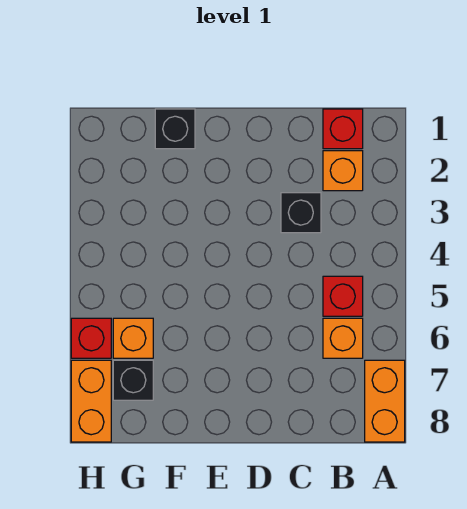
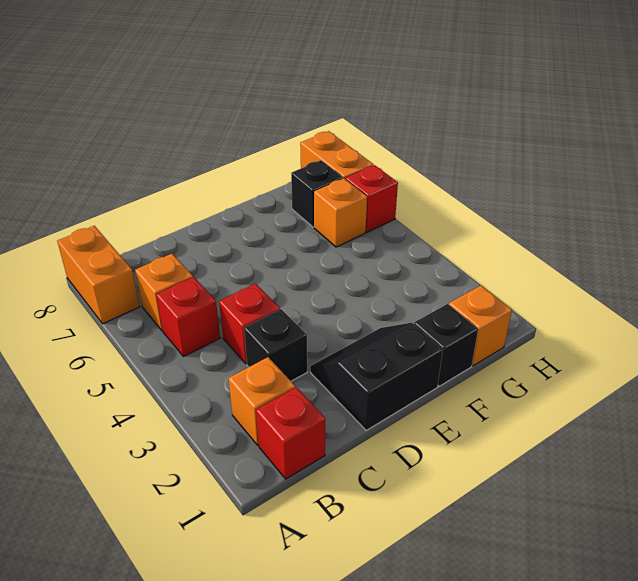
none -> red 1x1 brick [219,284,280,364]
none -> black 2x2 slope [310,323,443,430]
none -> orange 1x1 brick [449,286,512,366]

